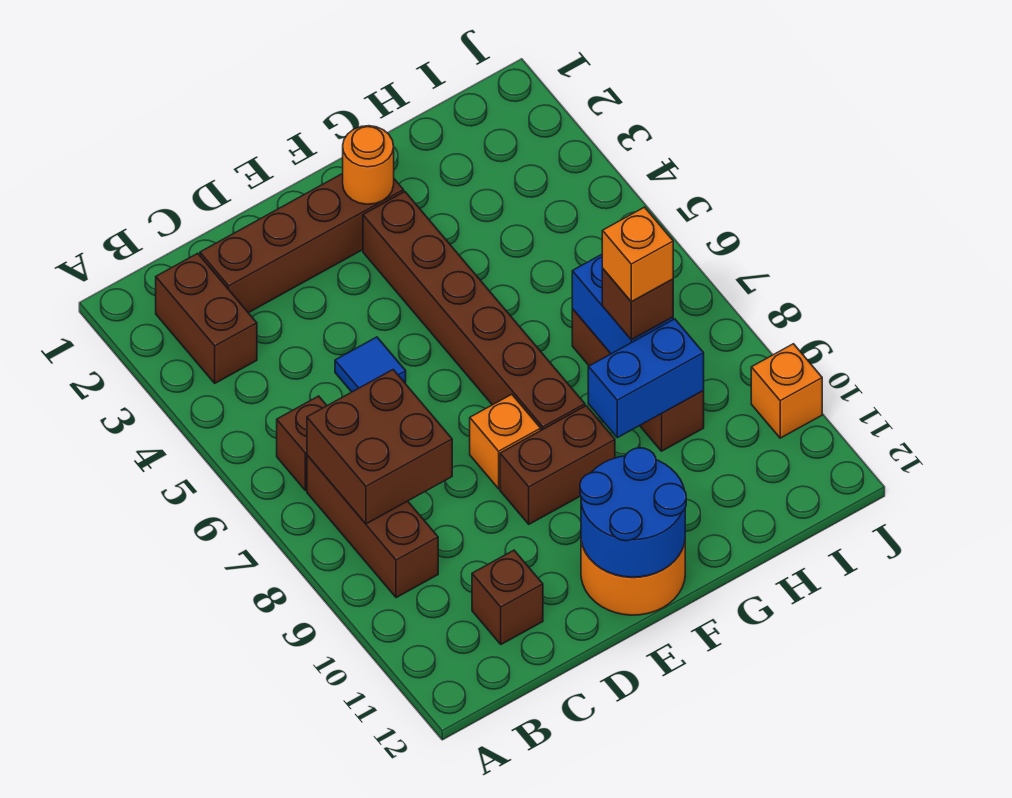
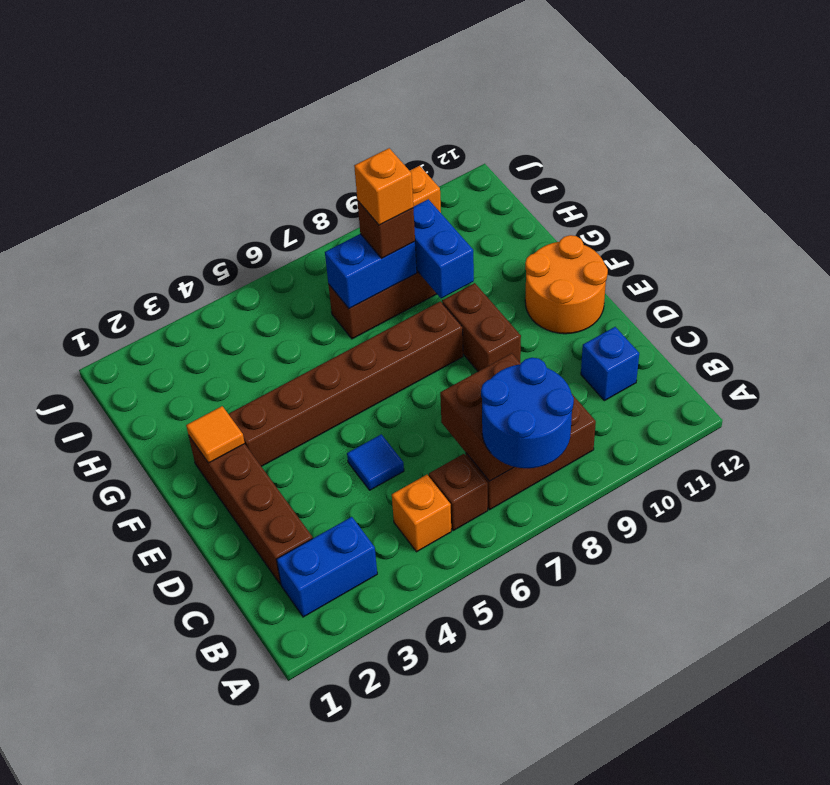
brown 1x2 brick [156,253,257,383] -> blue 1x2 brick [277,517,377,617]
brown 1x1 brick [472,550,543,644] -> blue 1x1 brick [581,327,639,401]
orange 1x1 brick [470,394,541,489] -> orange 1x1 brick moved to [392,475,451,552]
blue 2x2 round brick [580,448,686,577] -> blue 2x2 round brick moved to [481,358,574,468]
orange 1x1 round brick [343,126,394,204] -> orange 1x1 tile [186,406,245,463]

